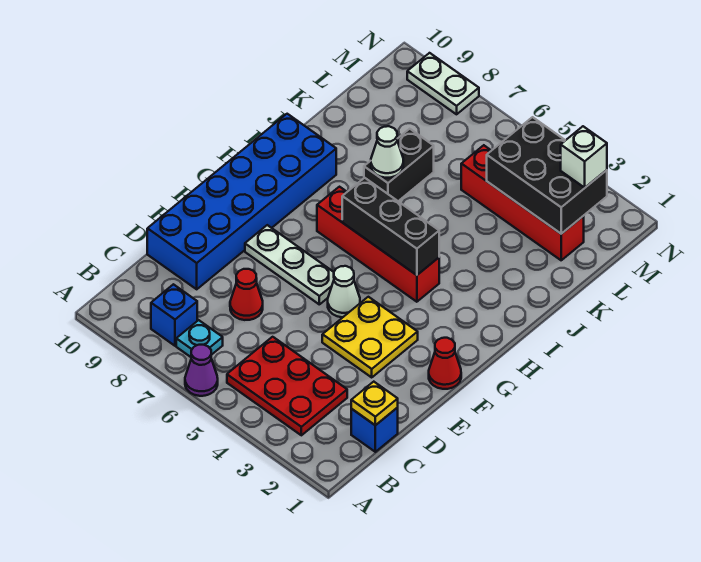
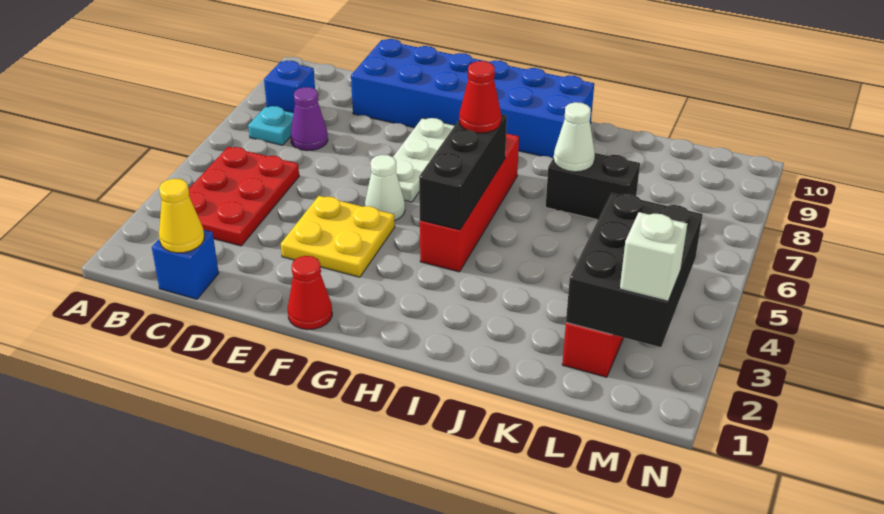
purple 1x1 cone [185,345,218,396] -> purple 1x1 cone moved to [291,87,328,151]
yellow 1x1 plate [351,382,398,425] -> yellow 1x1 cone [159,179,204,253]
red 1x1 cone [230,269,263,320] -> red 1x1 cone moved to [459,61,501,133]
white 1x2 plate [407,53,479,114] -> none

